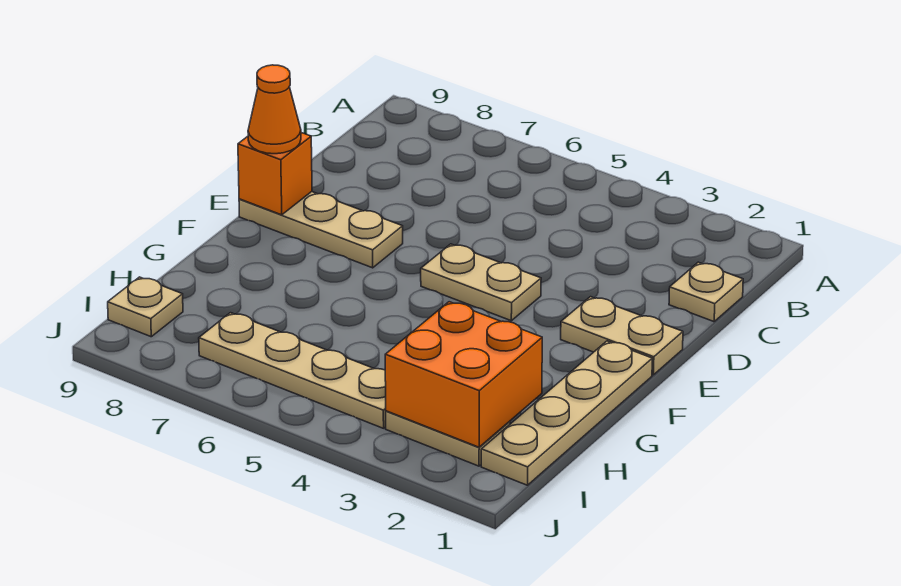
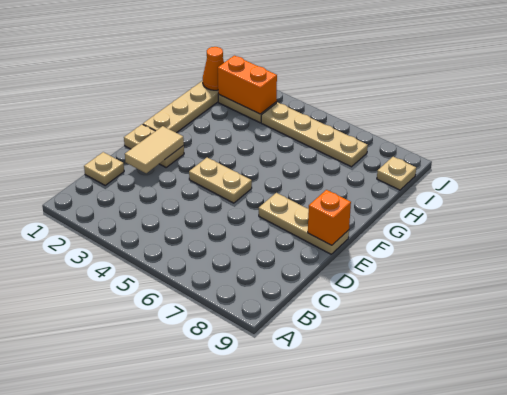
none -> tan 1x2 tile [125,126,184,173]
orange 1x1 cone [248,65,301,154] -> orange 1x1 cone moved to [203,47,224,90]
orange 2x2 brick [385,302,542,447] -> orange 1x2 brick [218,56,277,114]

